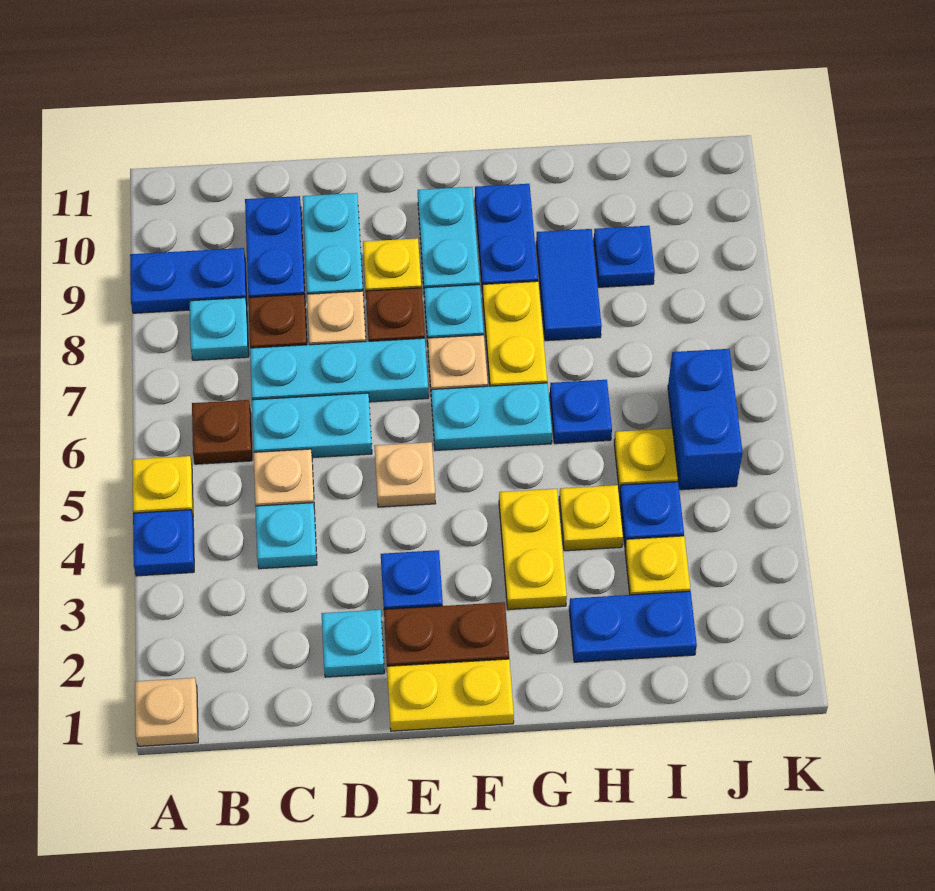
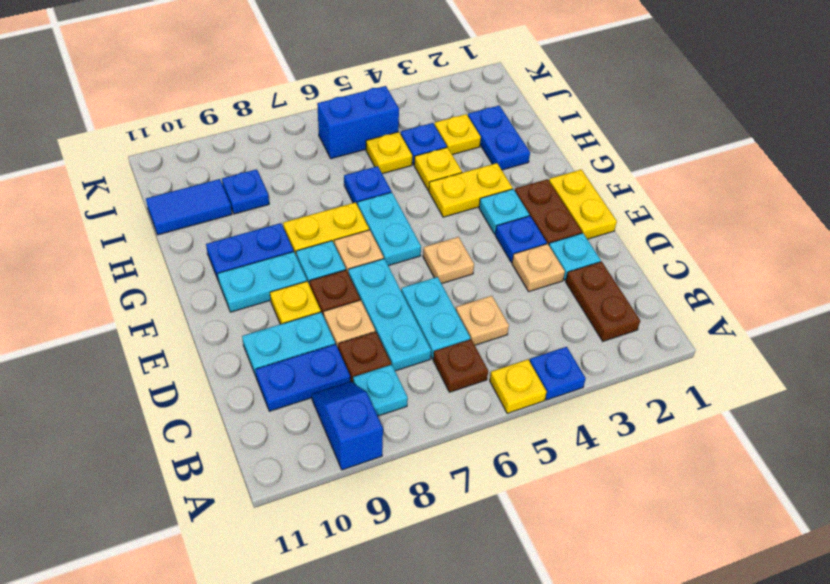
tan 1x1 plate [135,678,198,746] -> tan 1x1 plate moved to [512,244,565,291]
blue 1x2 plate [130,248,247,313] -> blue 1x2 slope [312,382,383,470]
none -> brown 1x2 plate [566,262,640,341]
cyan 1x1 plate [255,503,317,569] -> cyan 1x1 plate moved to [479,189,529,234]
blue 1x2 tile [536,229,602,341] -> blue 1x2 tile moved to [146,179,232,235]

